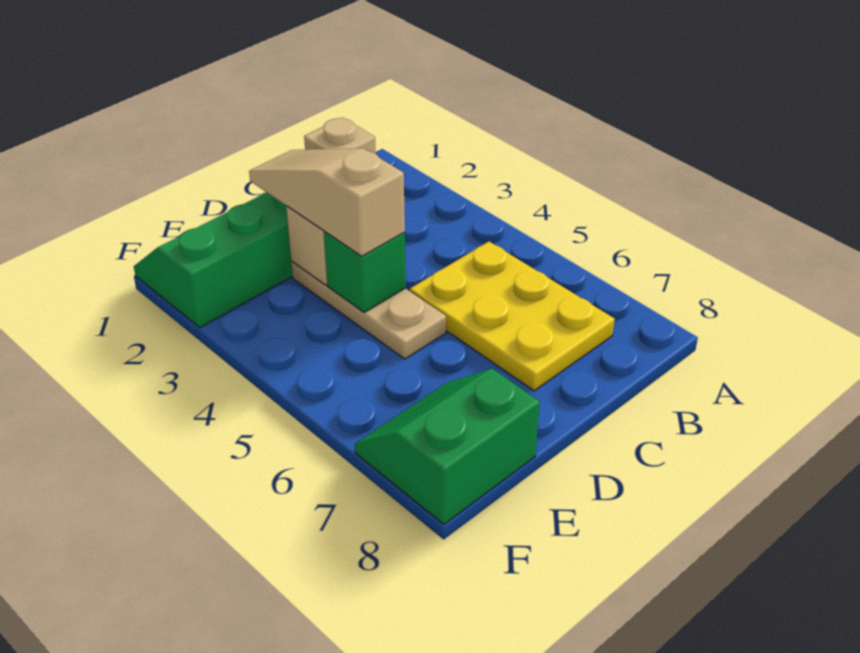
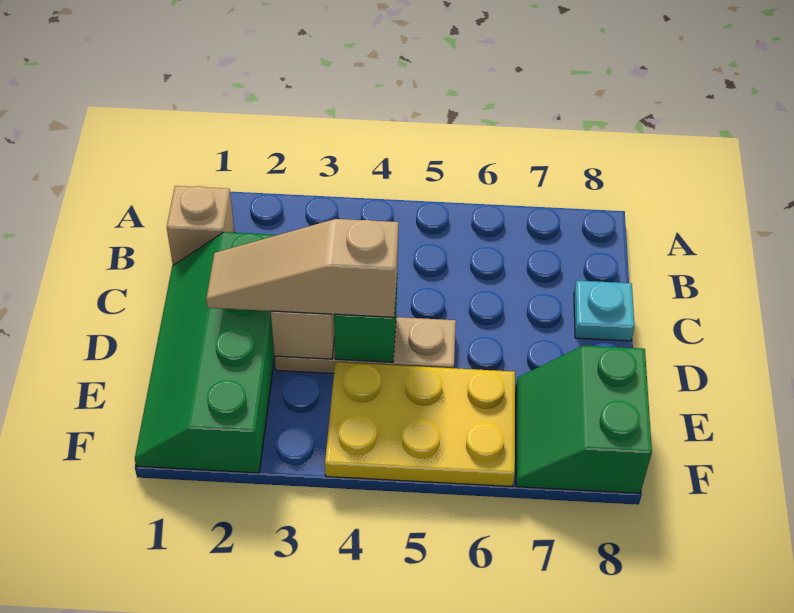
yellow 2x3 plate [410,241,615,391] -> yellow 2x3 plate moved to [325,362,515,487]
none -> cyan 1x1 plate [574,281,634,341]

